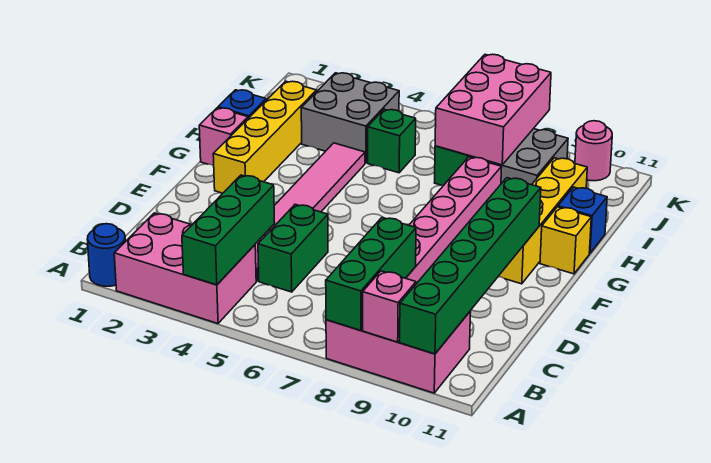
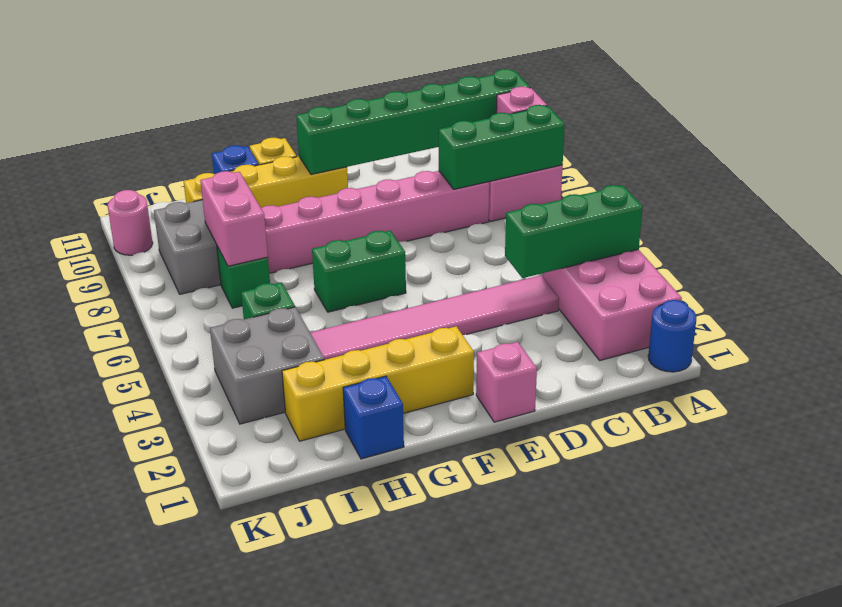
green 1x2 brick [258,204,328,292] -> green 1x2 brick moved to [312,230,406,312]
pink 1x1 brick [199,108,248,166] -> pink 1x1 brick moved to [476,342,537,422]
pink 2x3 brick [435,54,551,165] -> pink 1x2 brick [200,171,268,266]

